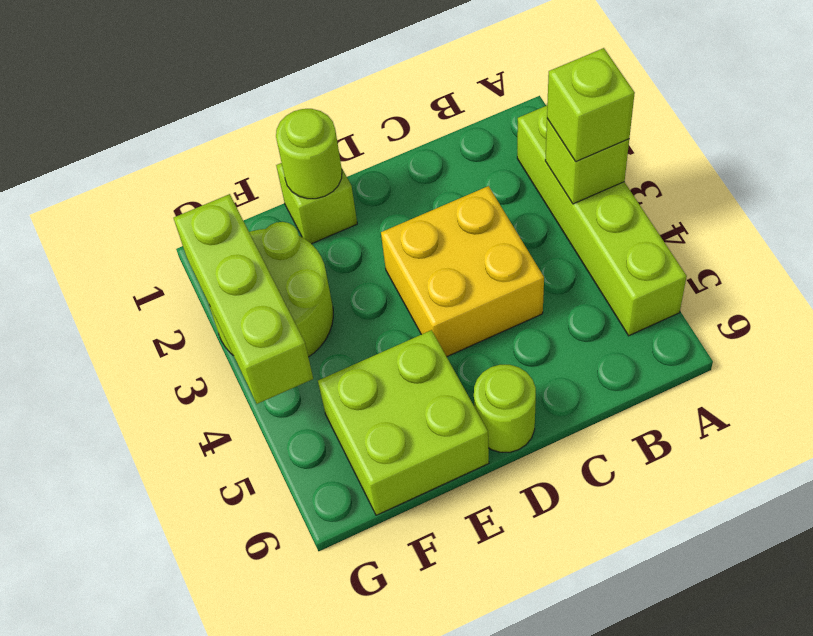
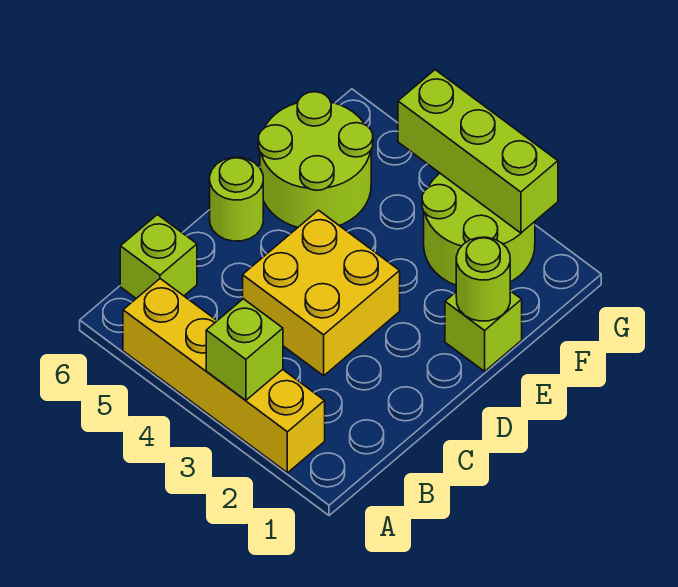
lime 1x4 brick [517,106,687,336] -> yellow 1x4 brick [123,279,325,473]
lime 1x1 brick [547,48,635,162] -> lime 1x1 brick moved to [120,215,197,298]
lime 2x2 brick [318,330,489,515] -> lime 2x2 round brick [258,92,373,227]

